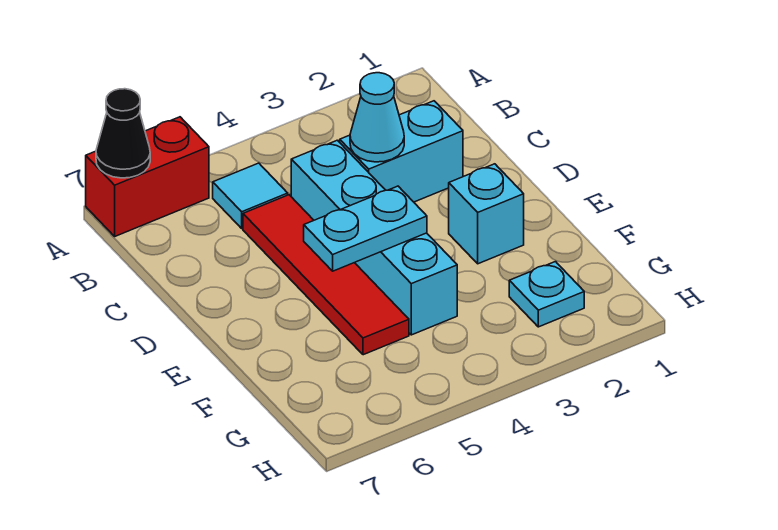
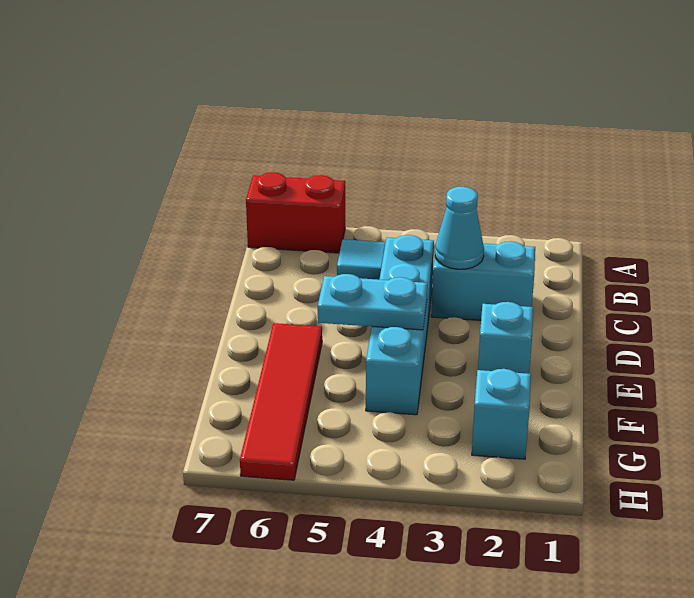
black 1x1 cone [96,89,150,178] -> none
red 1x4 tile [243,195,409,355] -> red 1x4 tile moved to [240,323,322,480]
cyan 1x1 plate [509,262,584,327] -> cyan 1x1 brick [472,369,531,459]

